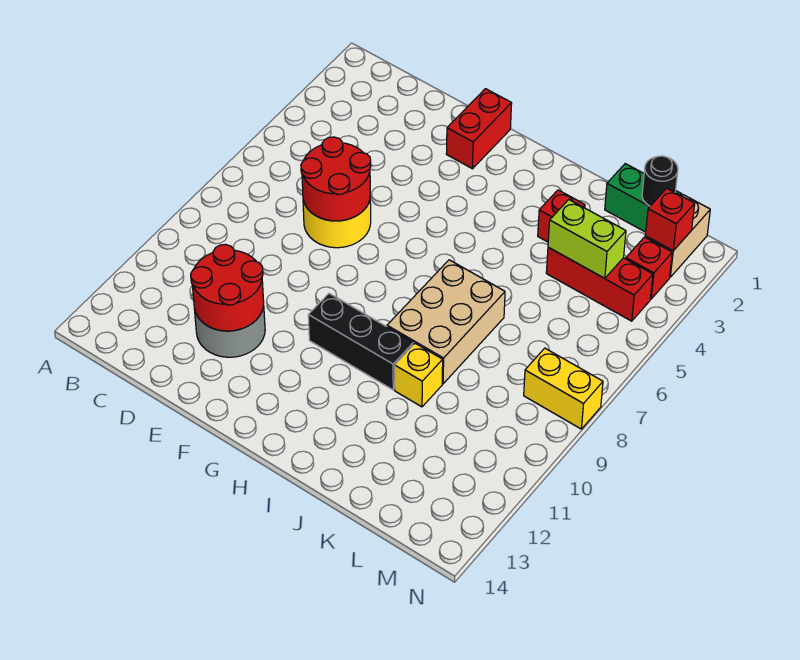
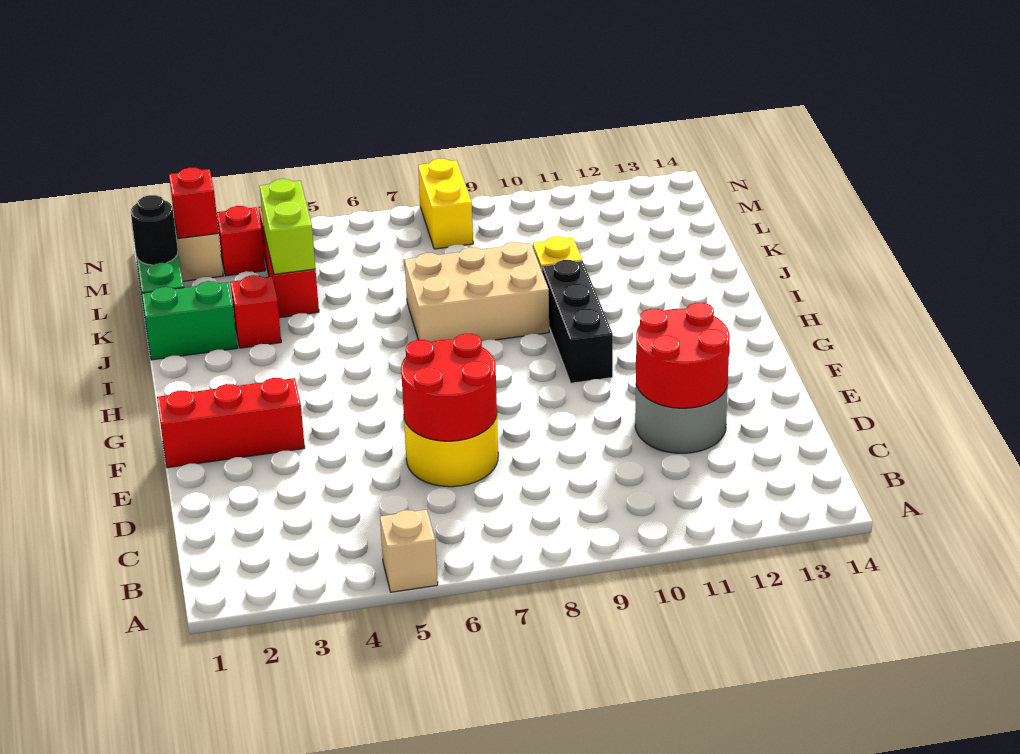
none -> tan 1x1 brick [380,510,438,592]
red 1x2 brick [446,89,512,169] -> red 1x3 brick [157,378,305,468]
none -> green 1x2 brick [142,281,237,360]

